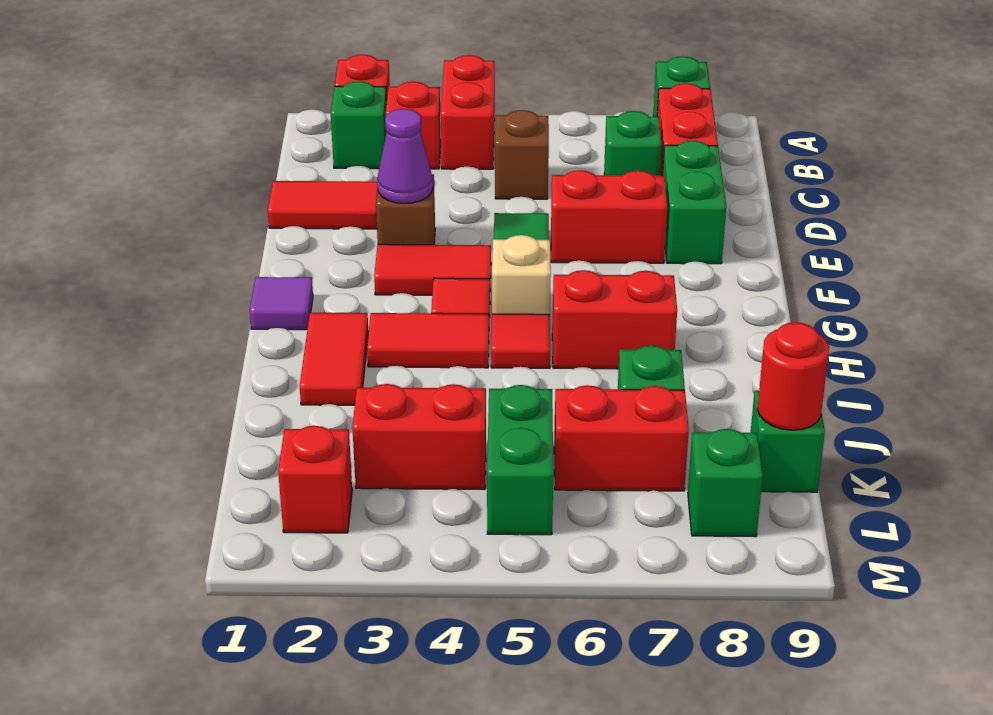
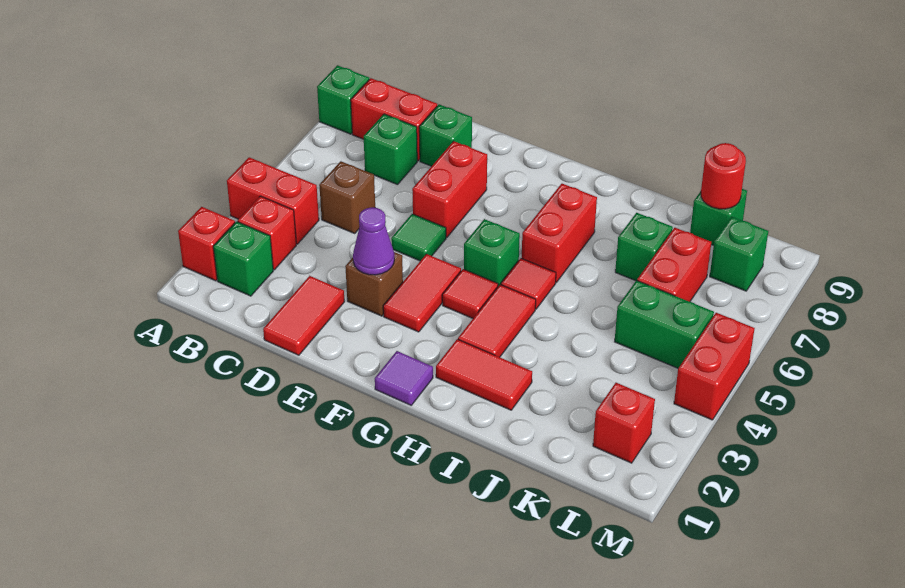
green 1x2 brick [663,141,726,264] -> green 1x1 brick [419,104,472,166]
tan 1x1 brick [492,235,551,314] -> green 1x1 brick [464,219,520,286]
red 1x2 brick [352,384,486,490] -> red 1x2 brick moved to [674,313,755,420]

